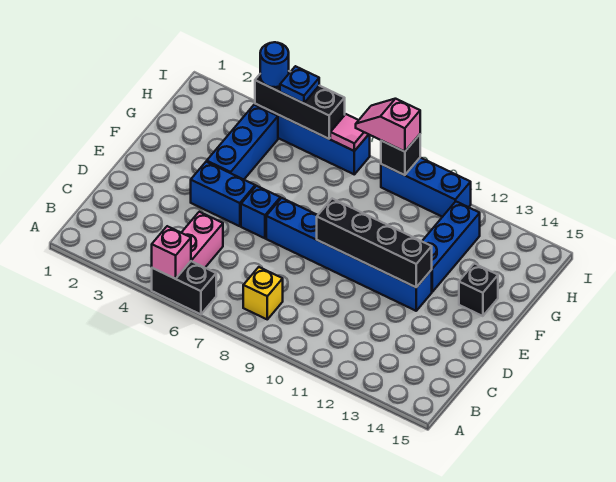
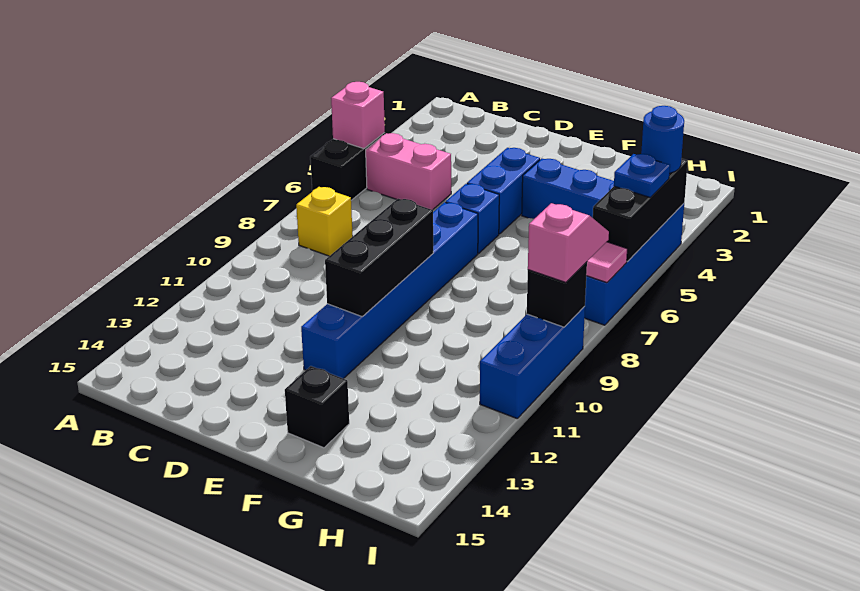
black 1x4 brick [317,199,432,287] -> black 1x3 brick [325,199,433,316]
blue 1x3 brick [422,202,480,292] -> none

